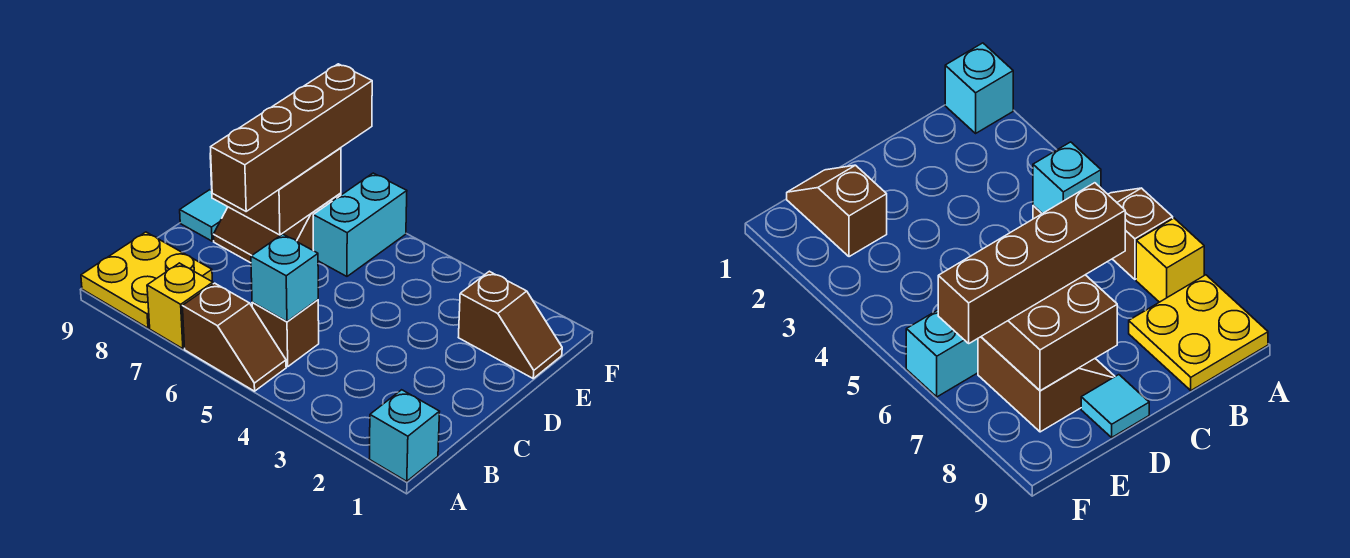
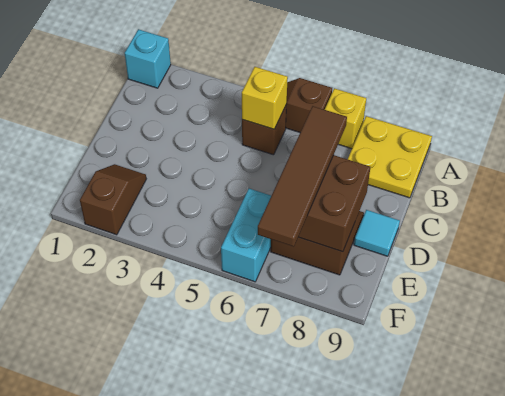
cyan 1x1 brick [251,234,318,322] -> yellow 1x1 brick [242,67,288,129]
brown 1x4 brick [210,64,372,211] -> brown 1x4 tile [258,106,347,247]
brown 1x2 slope [458,271,562,378] -> brown 1x2 slope turned to [80,164,146,235]

